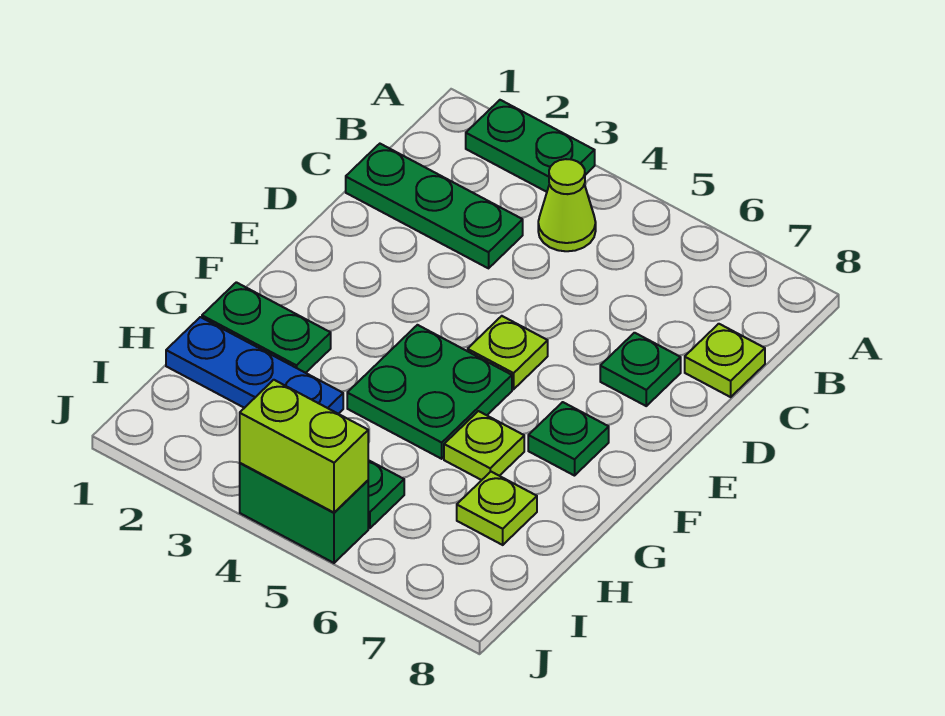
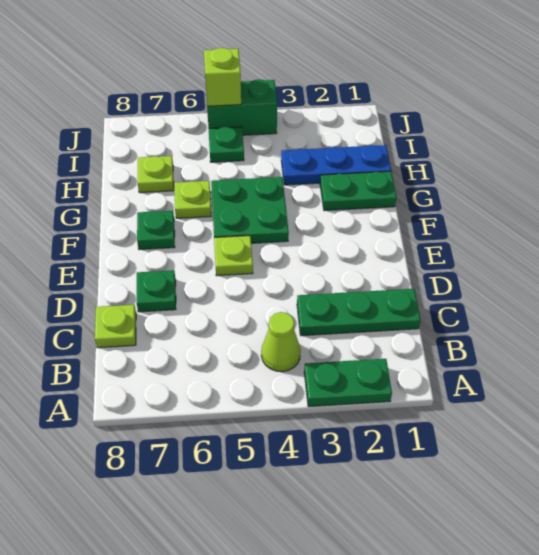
lime 1x2 brick [240,380,368,512] -> lime 1x1 brick [204,48,241,107]

